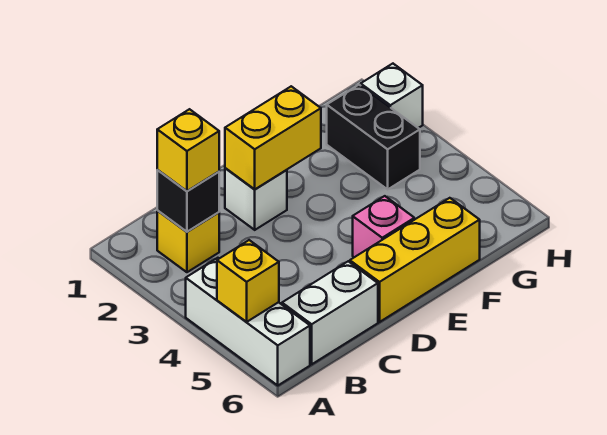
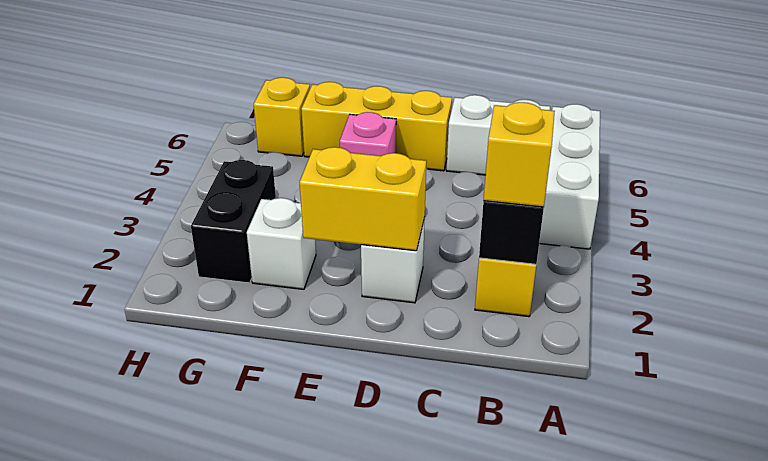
yellow 1x1 brick [217,240,279,322] -> yellow 1x1 brick moved to [254,77,310,156]
white 1x1 brick [361,64,423,128] -> white 1x1 brick moved to [247,198,316,289]

